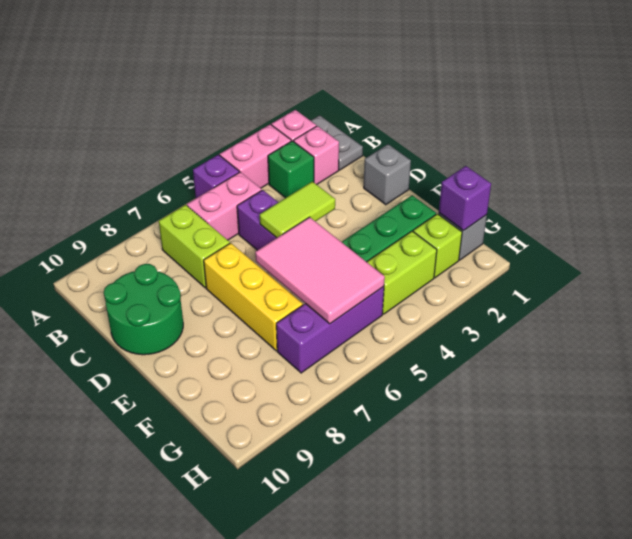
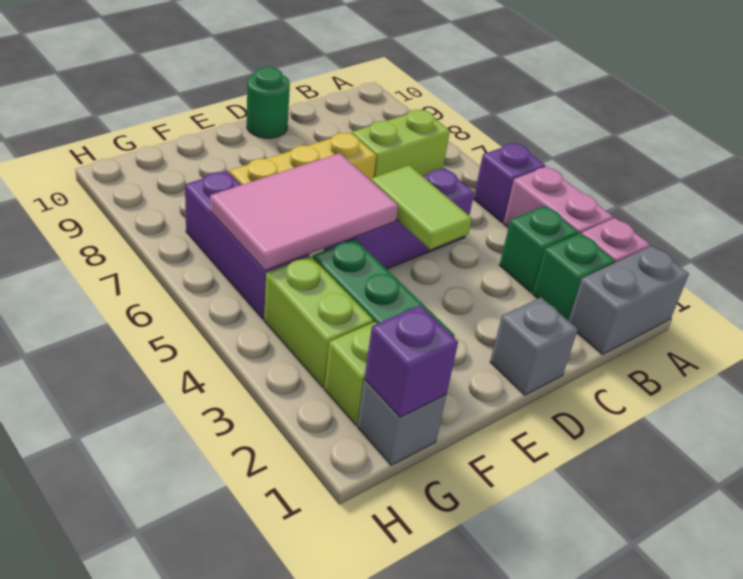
grey 1x2 plate [311,115,363,170] -> grey 1x2 brick [568,246,689,355]
pink 1x1 brick [294,126,339,185] -> green 1x1 brick [532,233,615,320]
pink 1x2 brick [187,172,262,240] -> none
green 2x2 round brick [104,264,183,355] -> green 1x1 round brick [247,67,290,138]

